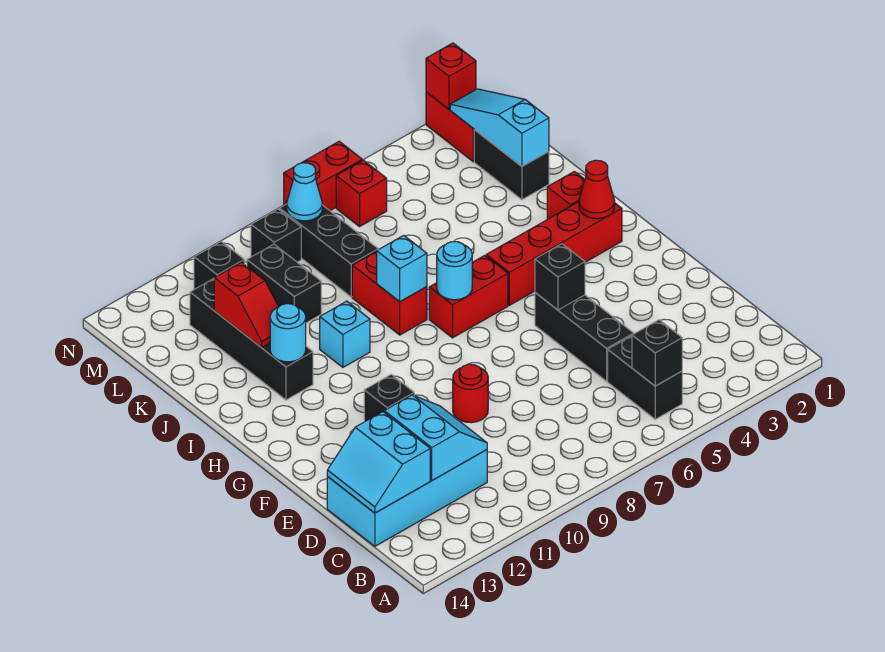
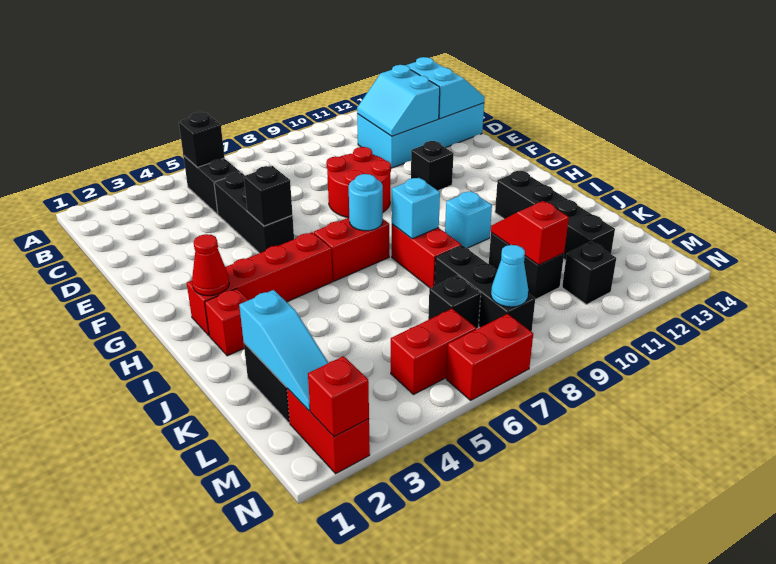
red 1x1 round brick [453,364,488,423] -> red 2x2 round brick [326,147,391,218]
cyan 1x1 round brick [270,304,306,362] -> none
red 1x2 slope [214,262,279,348] -> red 1x2 slope moved to [491,201,569,265]
red 1x1 brick [336,160,387,227] -> red 1x2 brick [391,309,476,394]
black 1x1 brick [251,209,301,262] -> black 1x1 brick moved to [428,276,481,329]

